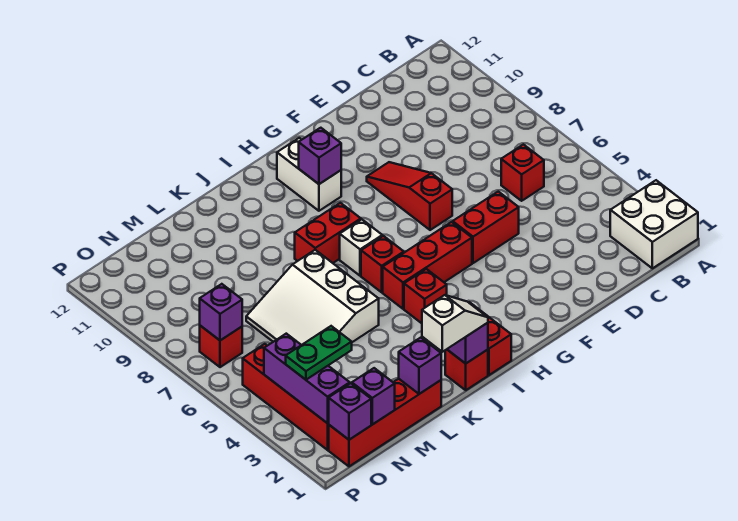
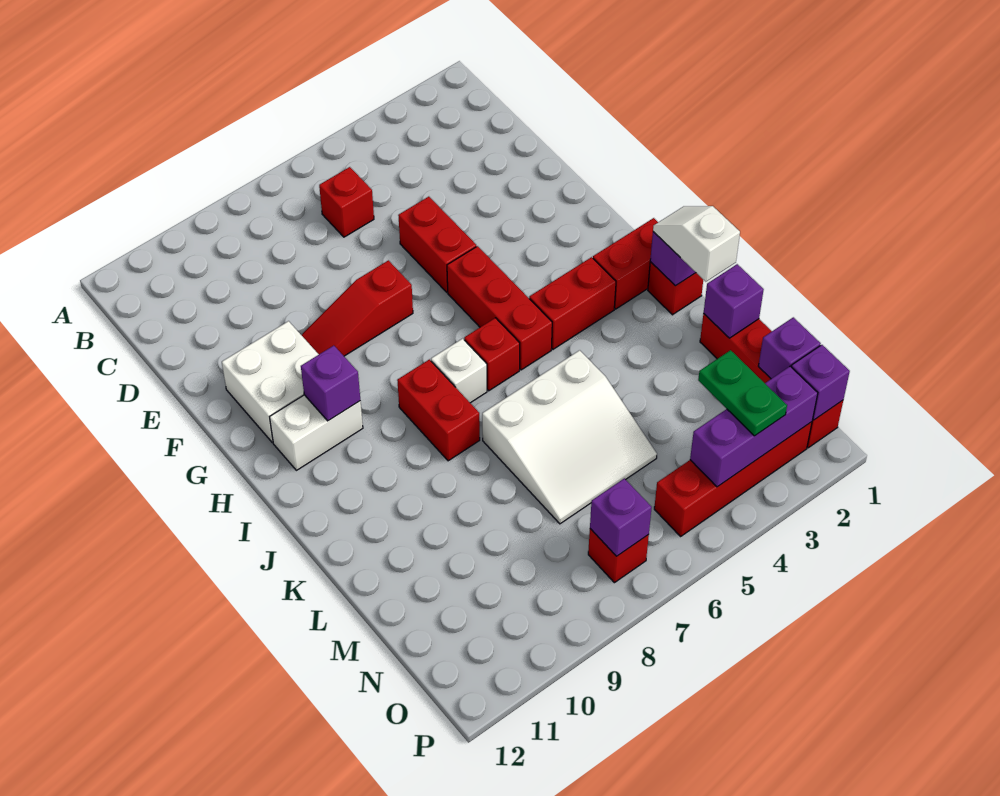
white 2x2 brick [610,180,698,268] -> white 2x2 brick moved to [222,321,319,443]
red 1x1 brick [404,269,447,323] -> red 1x2 brick [529,257,616,349]

